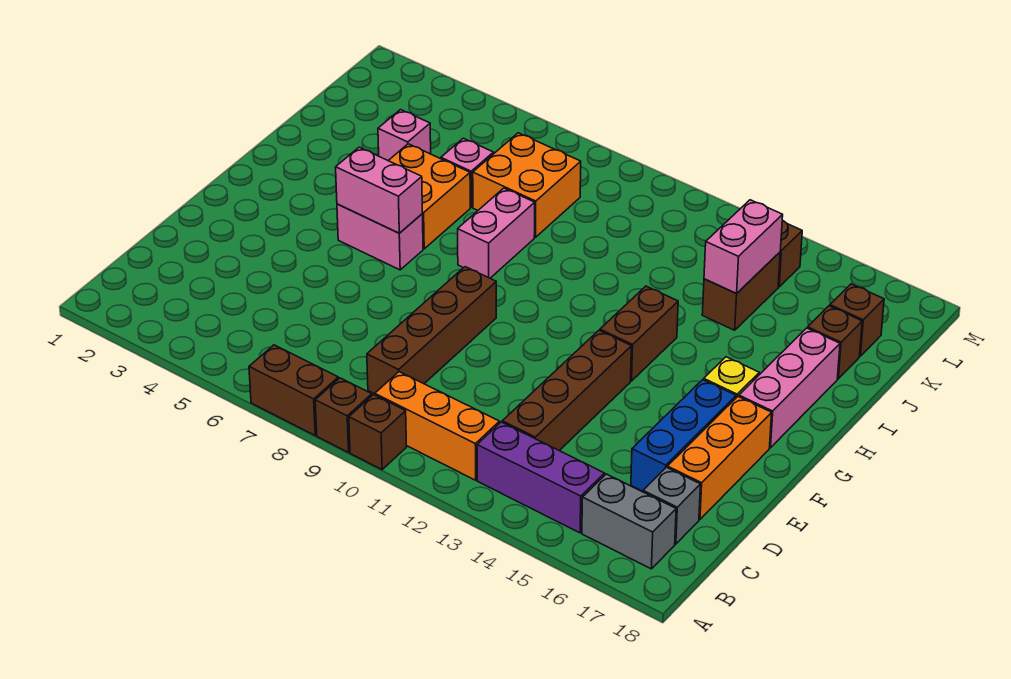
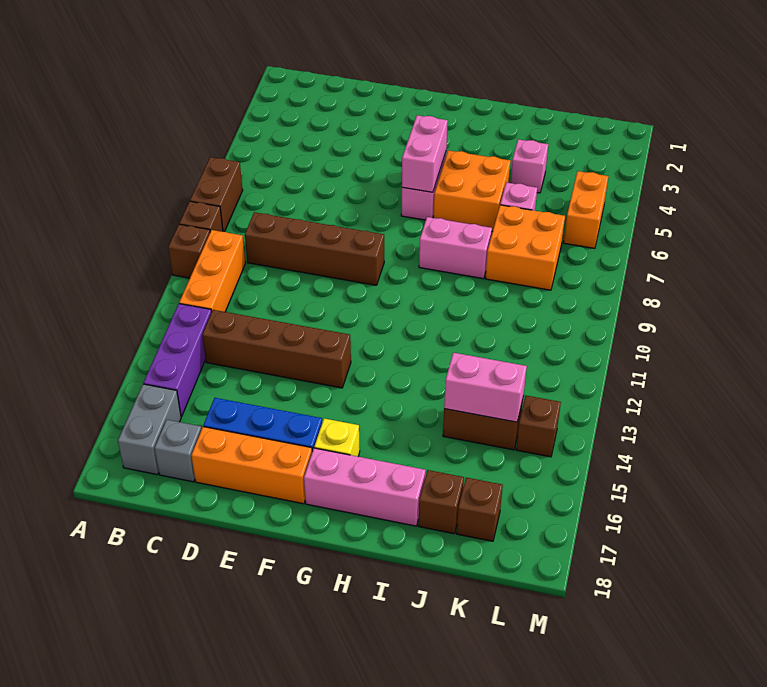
brown 1x2 brick [600,286,678,381] -> none
none -> orange 1x2 brick [564,171,608,248]

